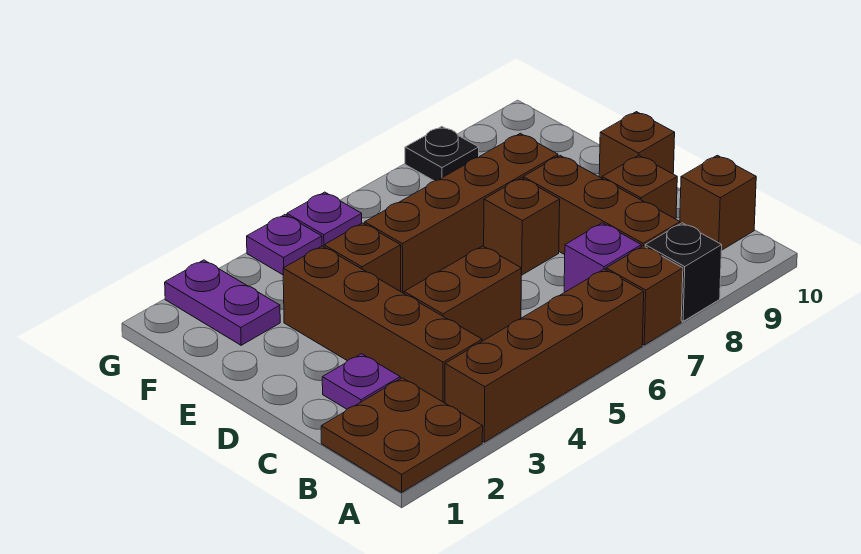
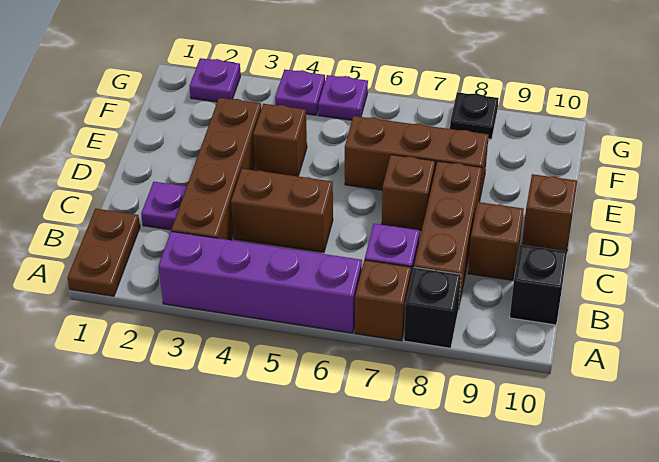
brown 2x2 plate [321,378,483,492] -> brown 1x2 plate [68,209,140,296]
brown 1x4 brick [445,269,644,442] -> purple 1x4 brick [158,231,362,333]
brown 1x1 brick [680,155,756,250] -> black 1x1 brick [510,245,567,325]
brown 1x4 brick [365,133,558,293] -> brown 1x3 brick [345,116,489,202]
purple 1x2 plate [165,260,280,345] -> purple 1x1 plate [189,58,241,102]

